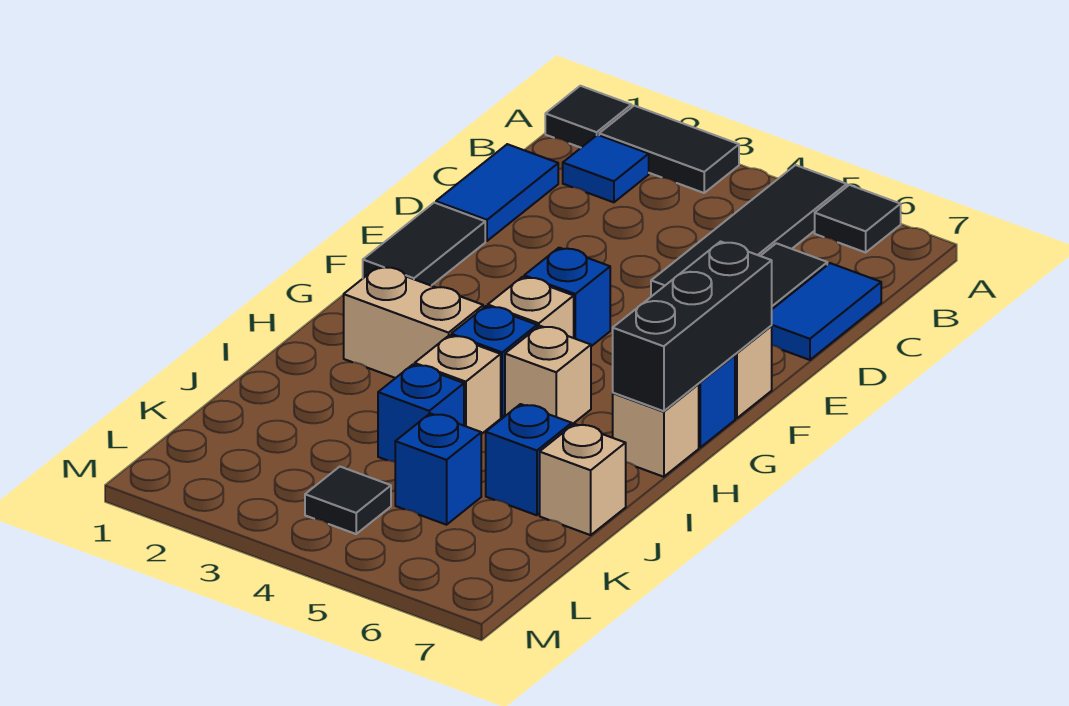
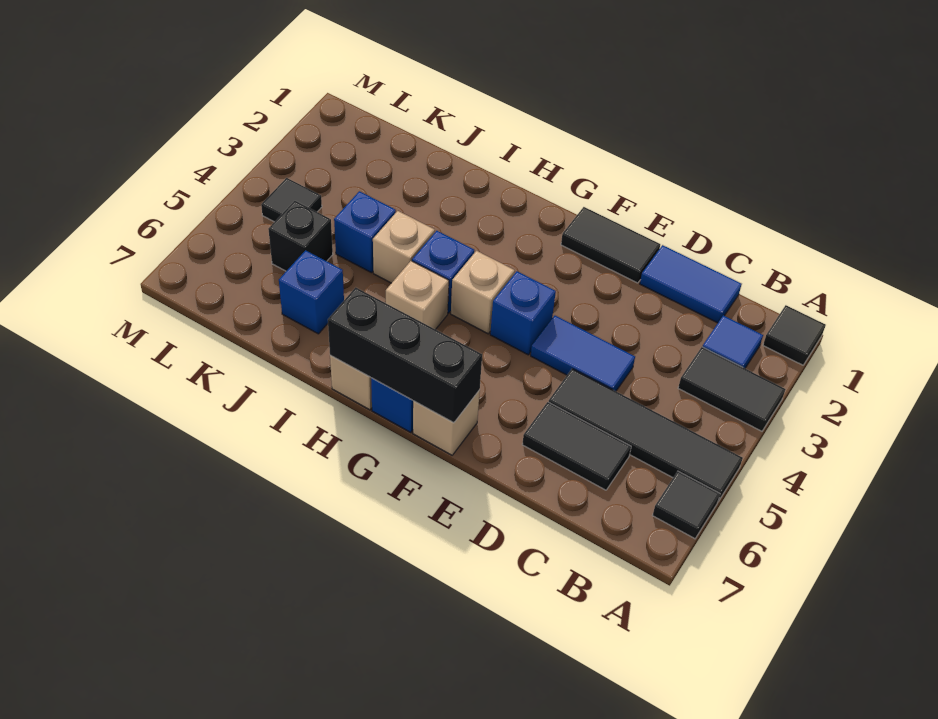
black 1x2 tile [599,106,739,193] -> black 1x2 tile turned to [678,347,785,431]
blue 1x2 tile [771,263,881,360] -> blue 1x2 tile moved to [531,316,635,391]
tan 1x2 brick [344,266,483,378] -> none
tan 1x1 brick [540,424,626,535] -> none
blue 1x1 brick [395,413,481,525] -> black 1x1 brick [268,201,333,271]

